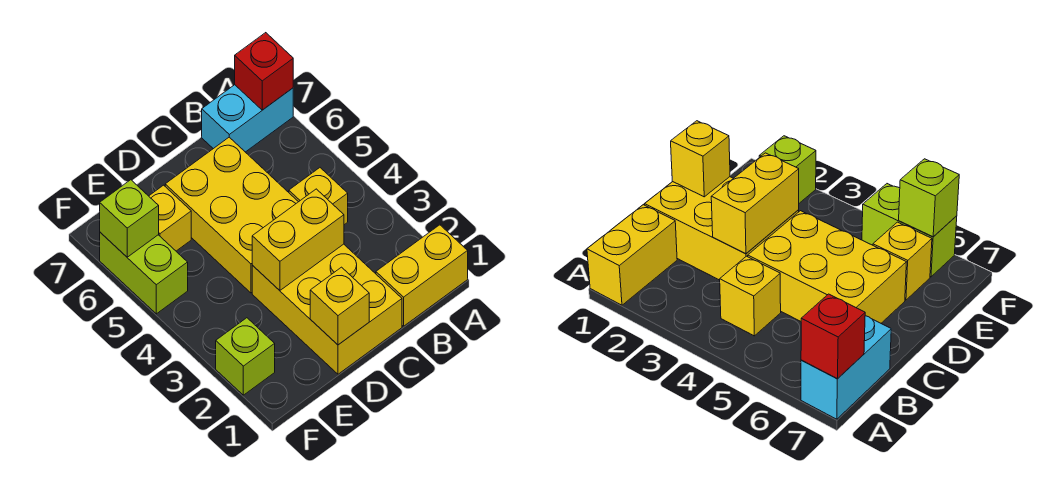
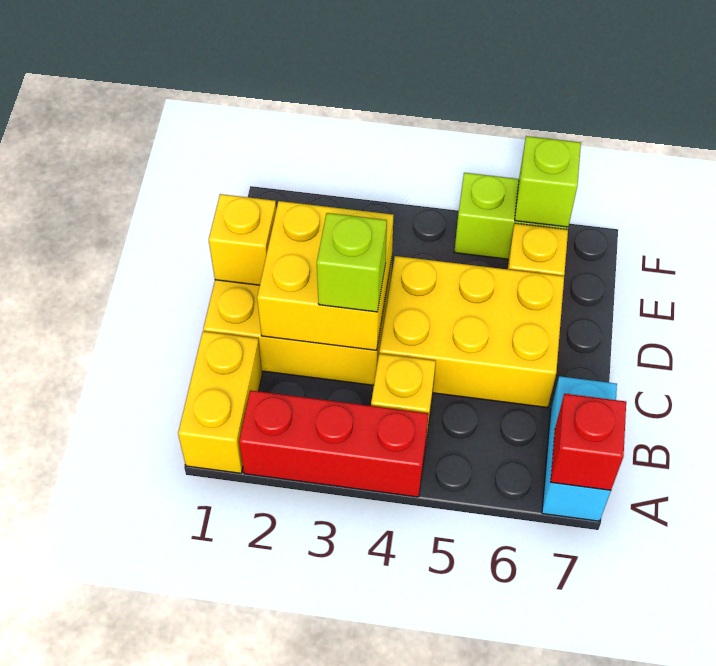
none -> red 1x3 brick [239,390,429,497]
yellow 1x2 brick [252,189,344,290] -> yellow 2x2 brick [257,201,394,350]
lime 1x1 brick [216,318,275,395] -> lime 1x1 brick moved to [317,213,387,312]

